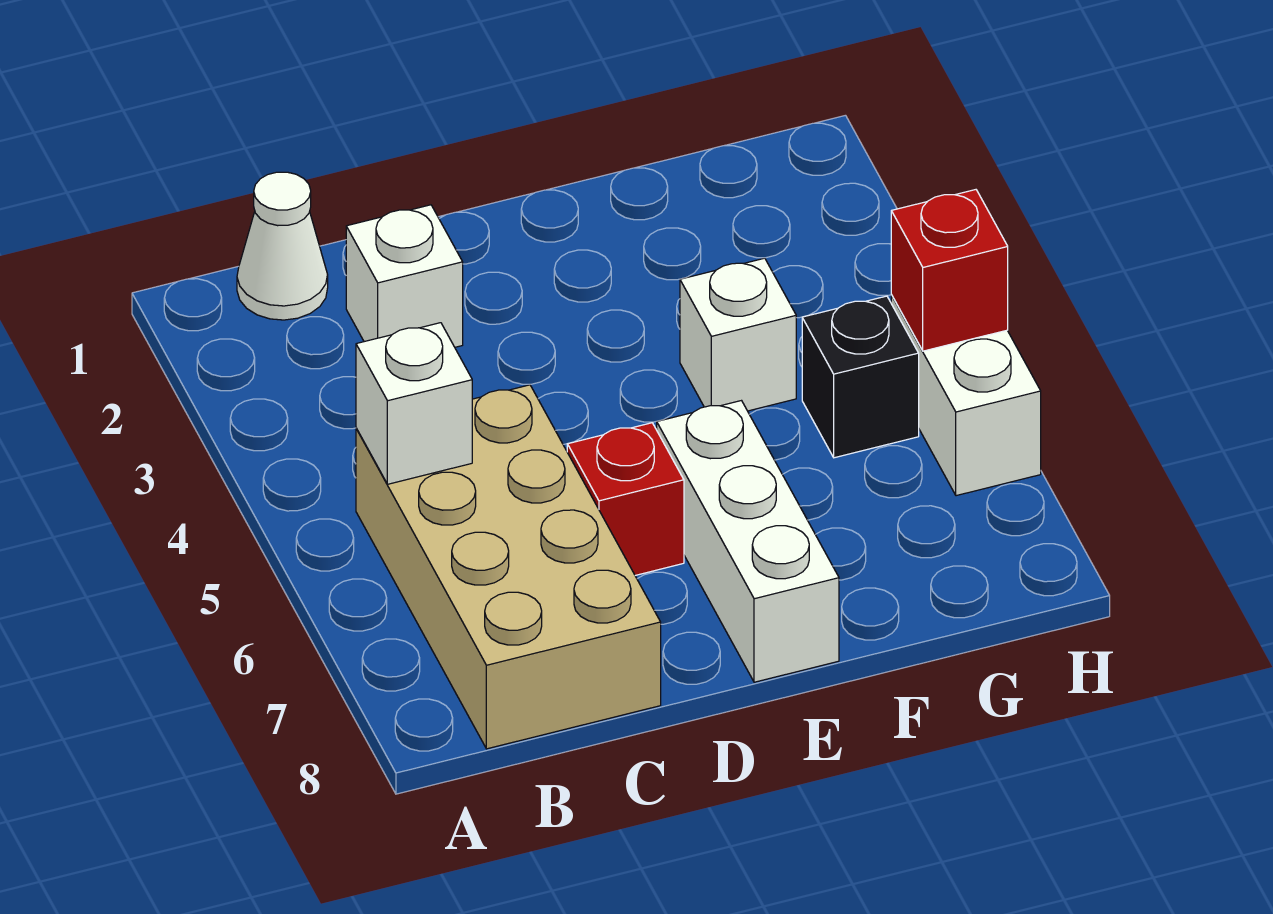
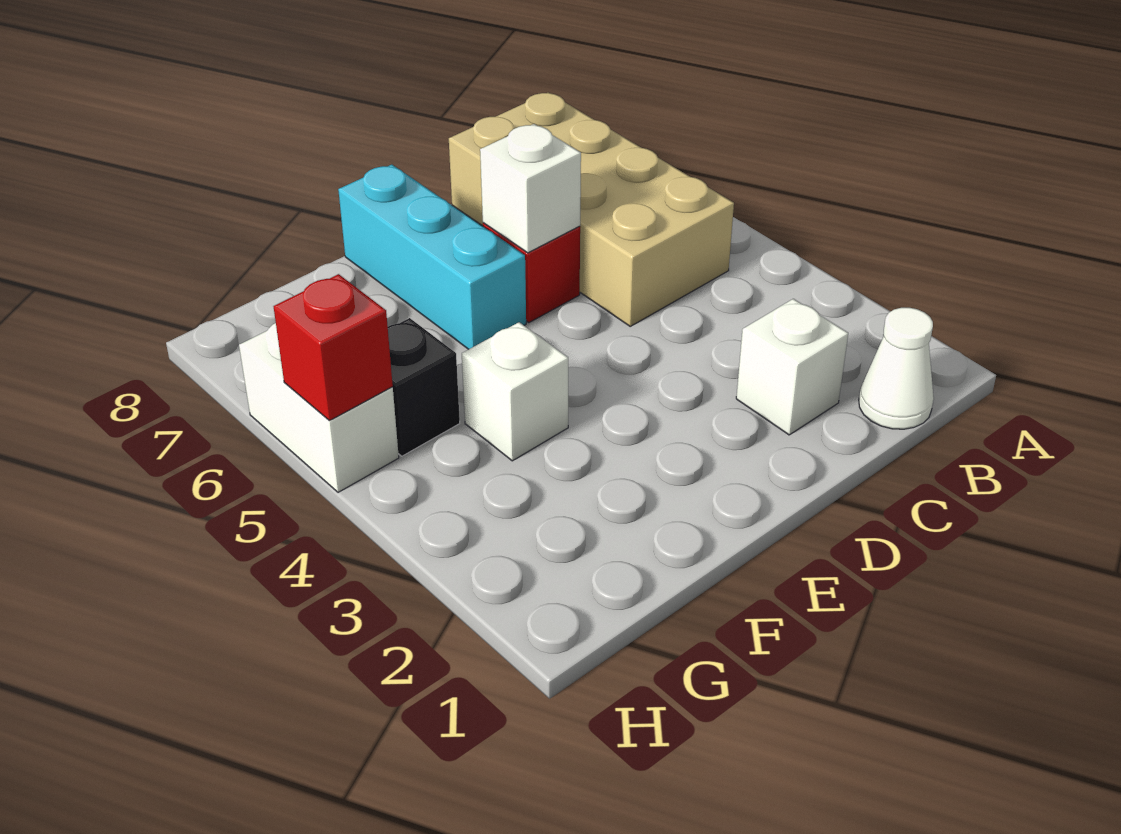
white 1x1 brick [356,323,472,484] -> white 1x1 brick moved to [480,124,581,253]
white 1x3 brick [657,401,839,682] -> cyan 1x3 brick [338,164,526,349]

